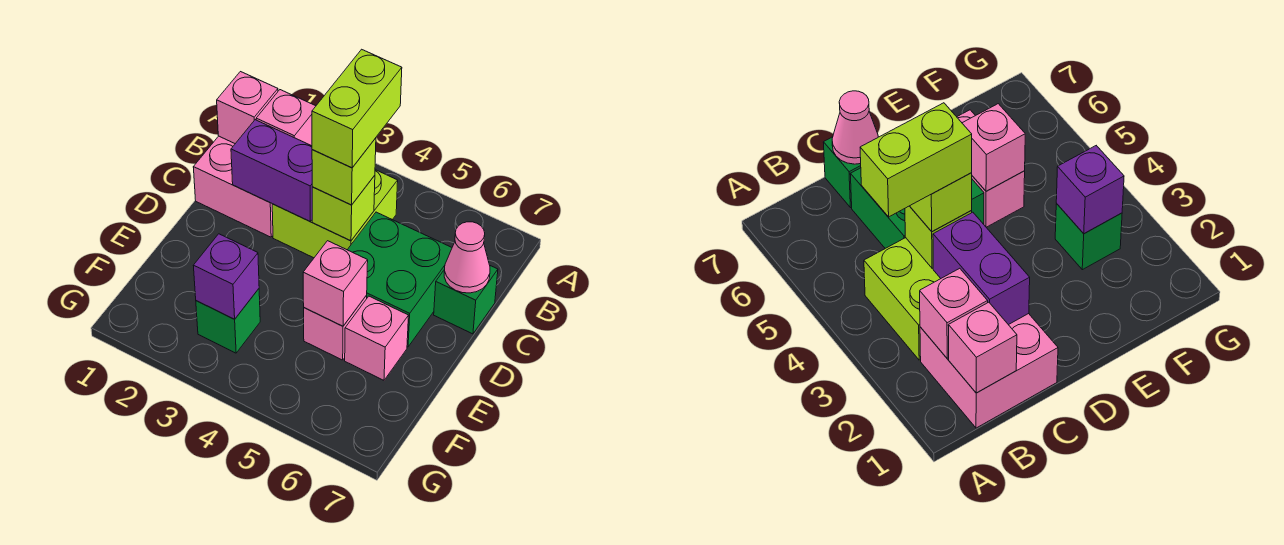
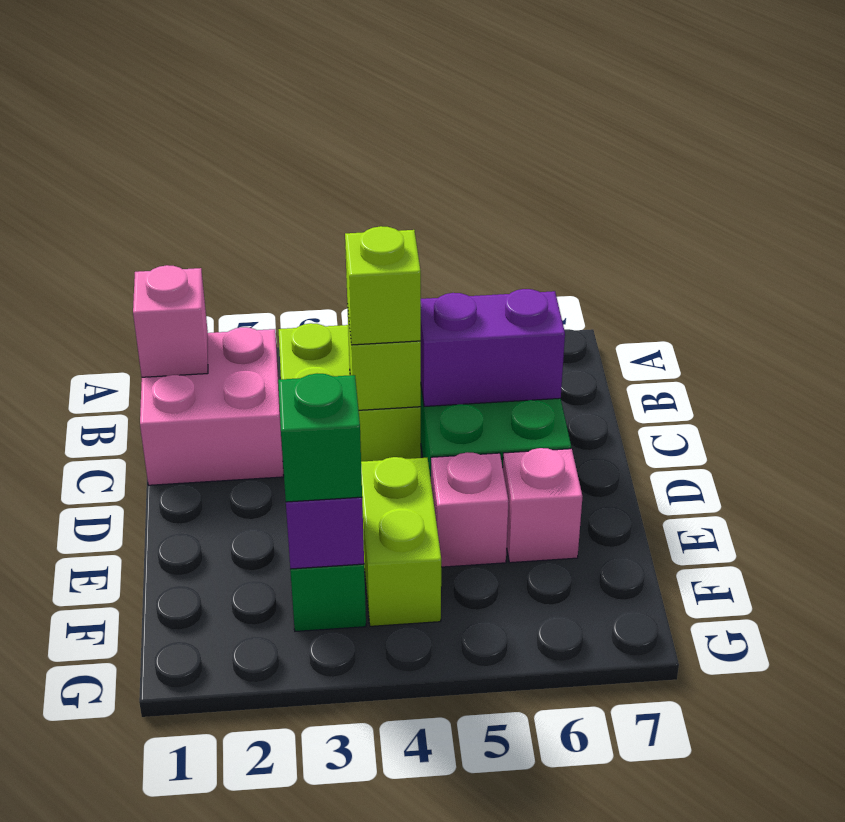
pink 1x1 brick [256,90,316,146] -> none
lime 1x2 brick [312,49,402,168] -> lime 1x2 brick moved to [361,457,441,626]
purple 1x2 brick [231,120,312,221] -> purple 1x2 brick moved to [421,289,565,406]
green 1x1 brick [434,266,498,334] -> green 1x1 brick moved to [278,374,362,502]
pink 1x1 cone [444,222,490,293] -> none
pink 1x1 brick [303,241,368,326] -> none

